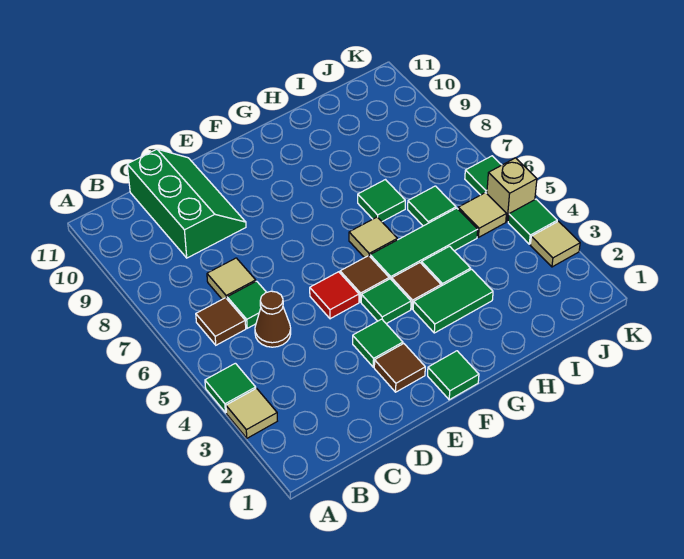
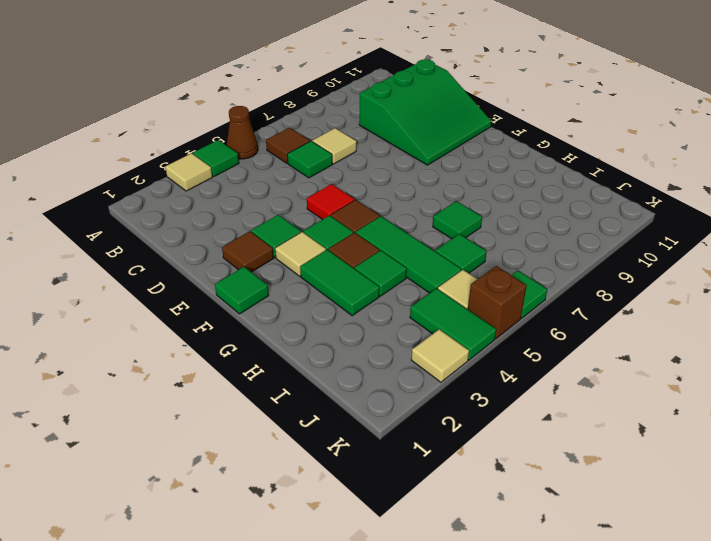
brown 1x1 cone [255,291,291,347] -> brown 1x1 cone moved to [227,106,258,159]
green 2x3 slope [127,149,246,258] -> green 3x3 slope [359,60,492,165]
tan 1x1 tile [349,217,397,258] -> tan 1x1 tile moved to [275,232,326,276]
green 1x1 tile [508,199,557,244] -> green 1x2 tile [410,288,496,360]
tan 1x1 brick [487,158,537,222] -> brown 1x1 brick [468,266,527,339]

